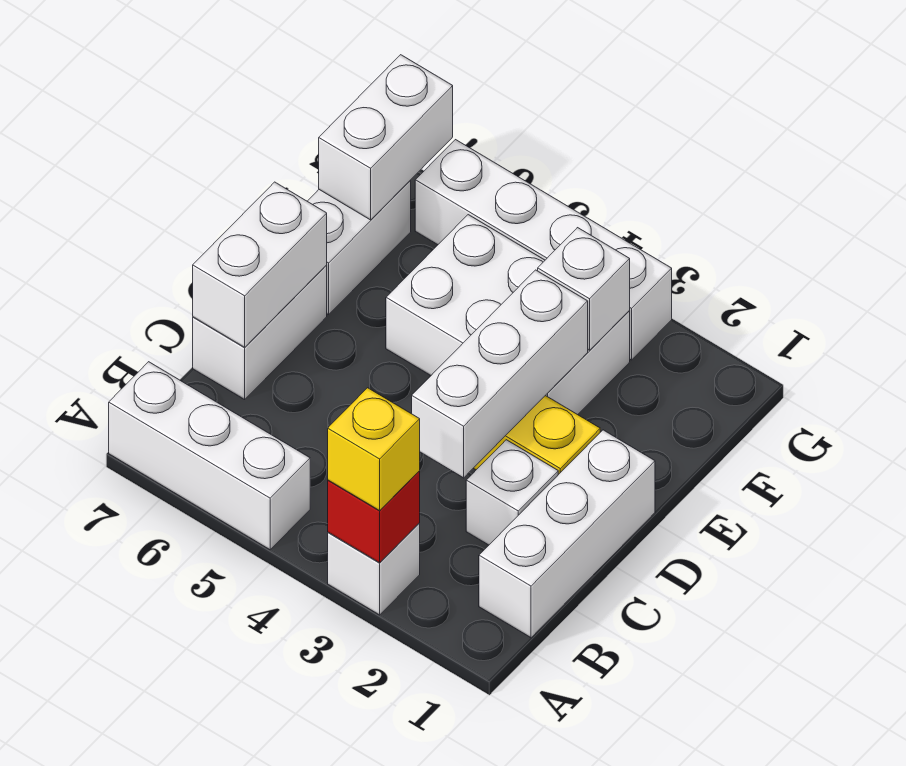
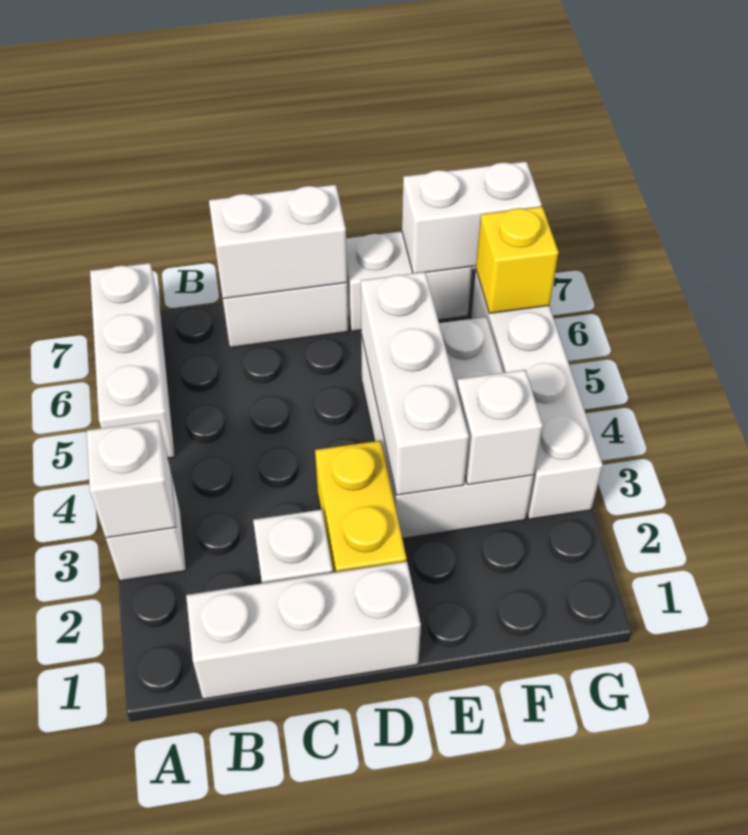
red 1x1 brick [328,471,420,563] -> white 1x1 brick [87,420,176,538]
yellow 1x1 brick [328,388,420,511] -> yellow 1x1 brick moved to [476,207,559,313]
white 1x3 brick [412,270,588,478] -> white 1x3 brick turned to [361,272,469,495]

